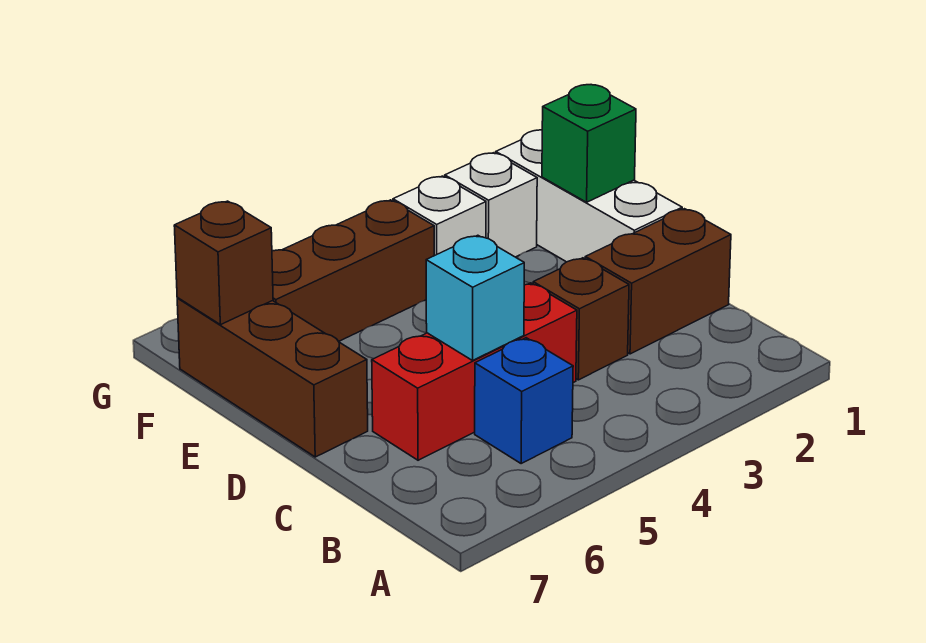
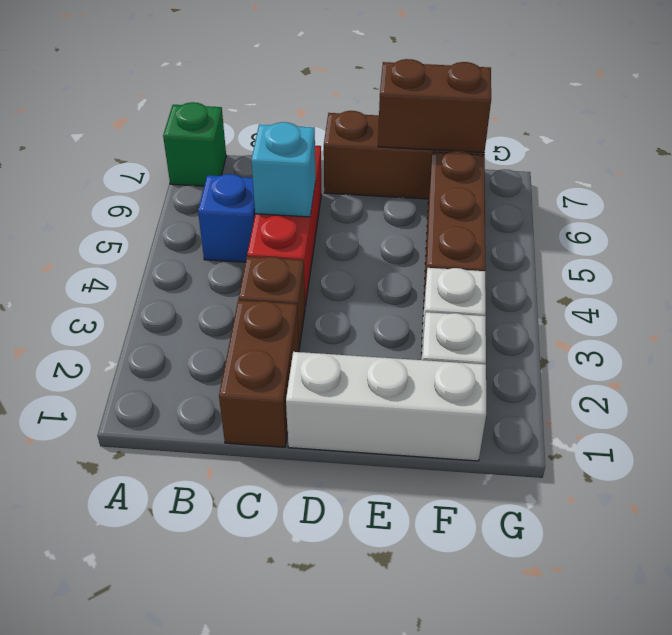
green 1x1 brick [542,85,636,202] -> green 1x1 brick moved to [163,102,226,186]
brown 1x1 brick [174,201,273,325] -> brown 1x2 brick [378,59,491,153]

